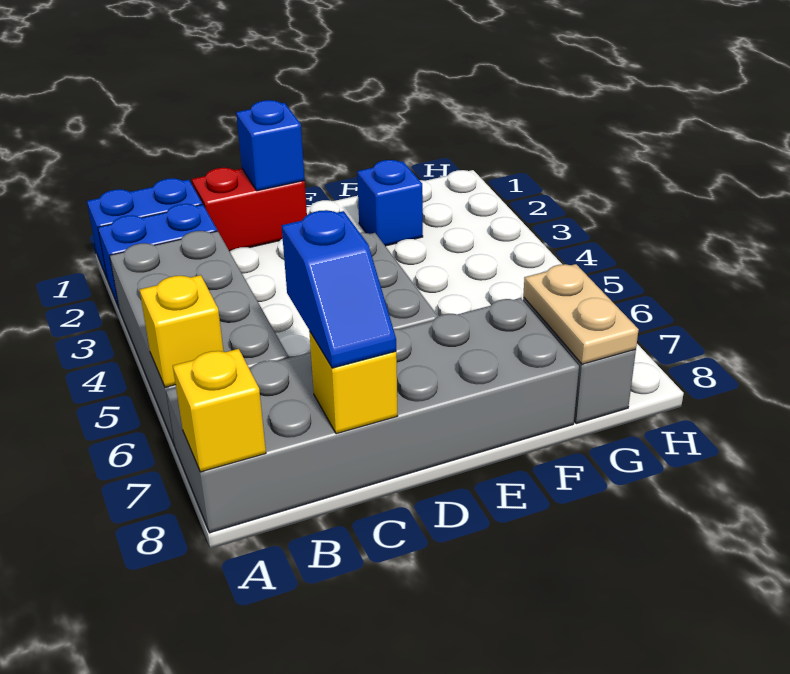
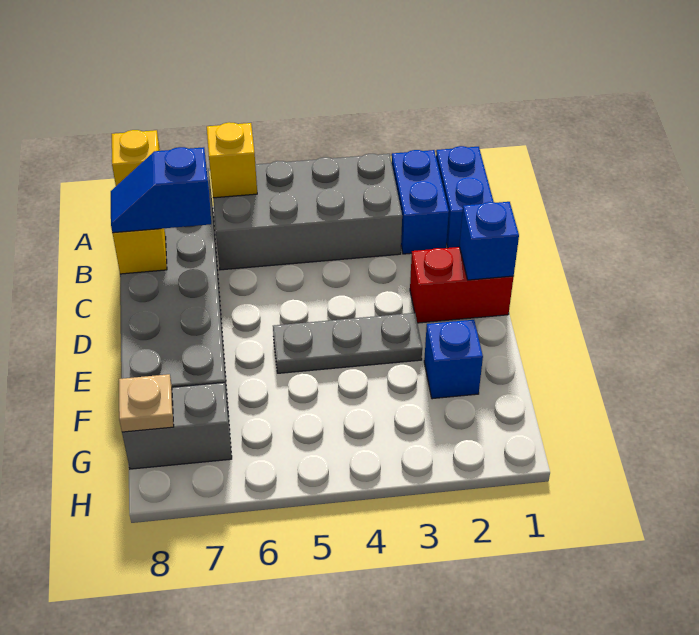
red 1x2 brick [192,168,307,251] -> red 1x2 brick turned to [410,247,514,323]
tan 1x2 plate [523,264,639,364] -> tan 1x1 plate [119,374,174,432]

